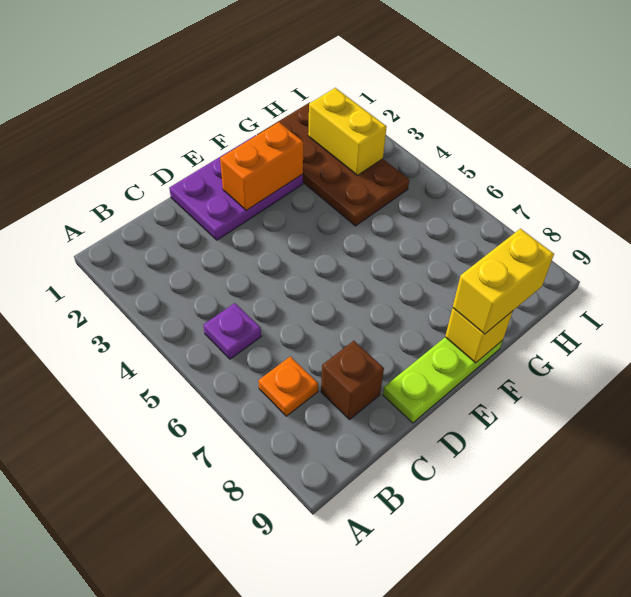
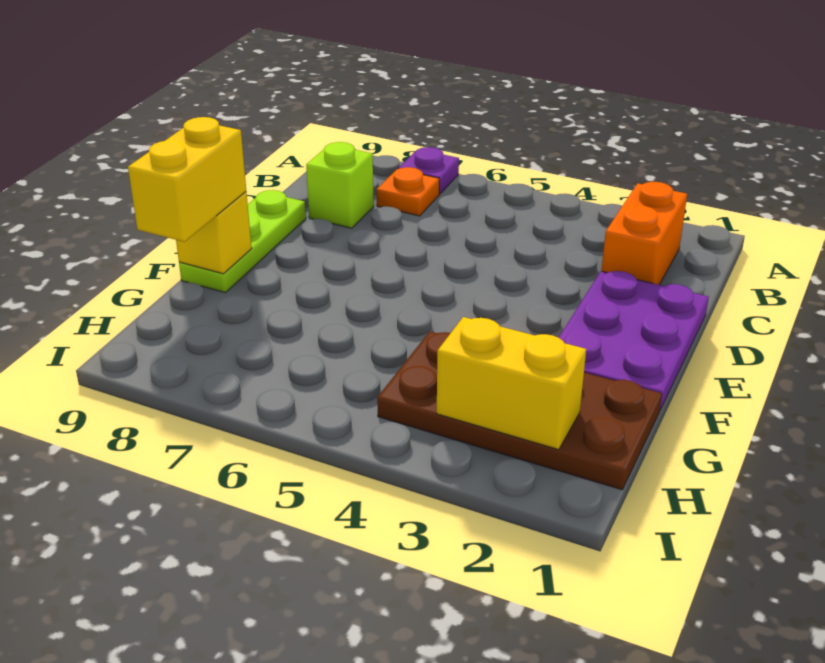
purple 1x1 plate [203,303,261,359] -> purple 1x1 plate moved to [398,147,459,194]
brown 1x1 brick [321,341,384,419] -> lime 1x1 brick [306,142,374,228]
orange 1x2 brick [220,122,303,211] -> orange 1x2 brick moved to [602,182,687,285]

